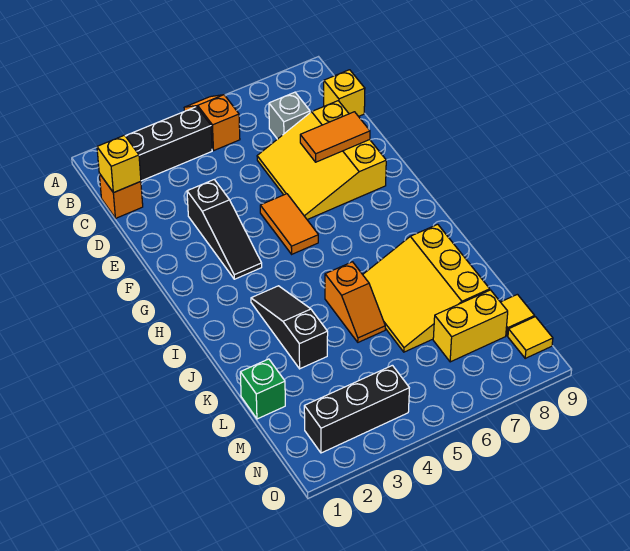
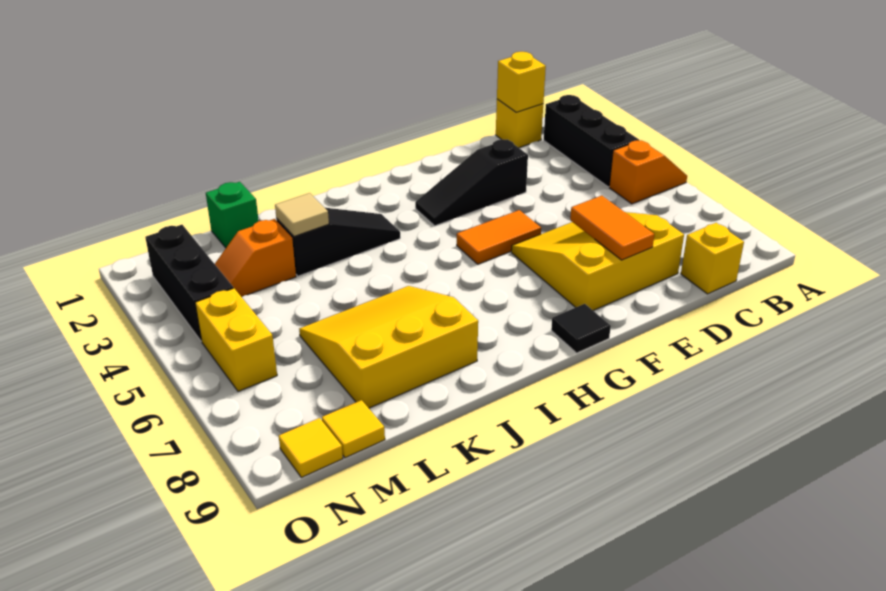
orange 1x1 brick [99,174,143,218] -> yellow 1x1 brick [496,99,543,148]
grey 1x1 brick [269,92,310,139] -> none
none -> black 1x1 tile [551,304,611,353]
orange 1x2 slope [325,262,385,342] -> orange 1x2 slope moved to [215,219,296,297]
none -> tan 1x1 tile [275,193,329,236]
yellow 1x2 brick [433,290,508,362] -> yellow 1x2 brick moved to [195,288,277,392]

